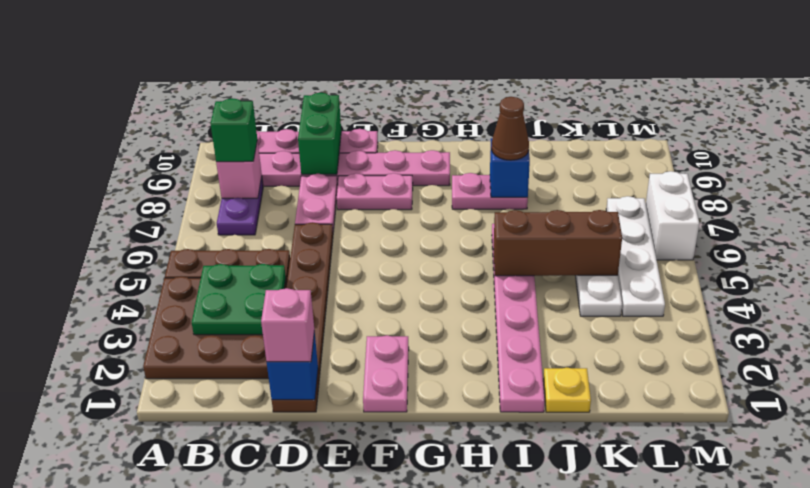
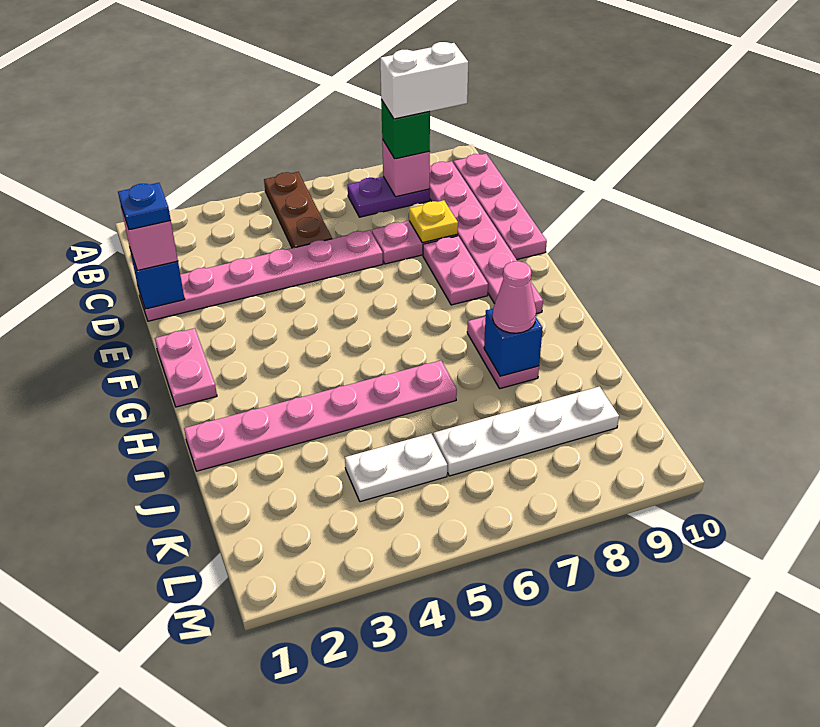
brown 3x3 plate [143,276,287,379] -> none
green 2x2 plate [192,264,286,335] -> none
brown 1x6 plate [272,222,333,412] -> pink 1x6 plate [138,230,383,321]
none -> blue 1x1 plate [118,183,171,230]
green 1x2 brick [298,93,341,174] -> none
pink 1x2 plate [363,335,409,412] -> pink 1x2 plate turned to [155,328,217,407]
brown 1x3 brick [493,210,622,276] -> none
brown 1x1 cone [491,97,529,160] -> pink 1x1 cone [493,261,536,333]
yellow 1x1 plate [543,368,591,412] -> yellow 1x1 plate moved to [409,200,458,243]
white 1x4 plate [606,196,665,316] -> white 1x4 plate moved to [433,387,619,476]
white 1x2 brick [646,171,699,260] -> white 1x2 brick moved to [380,42,468,119]

